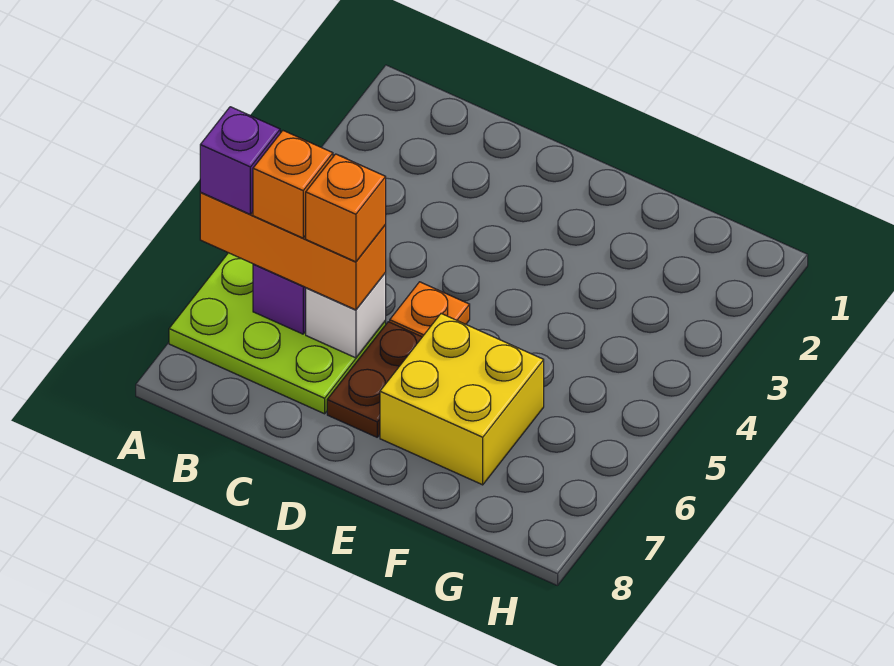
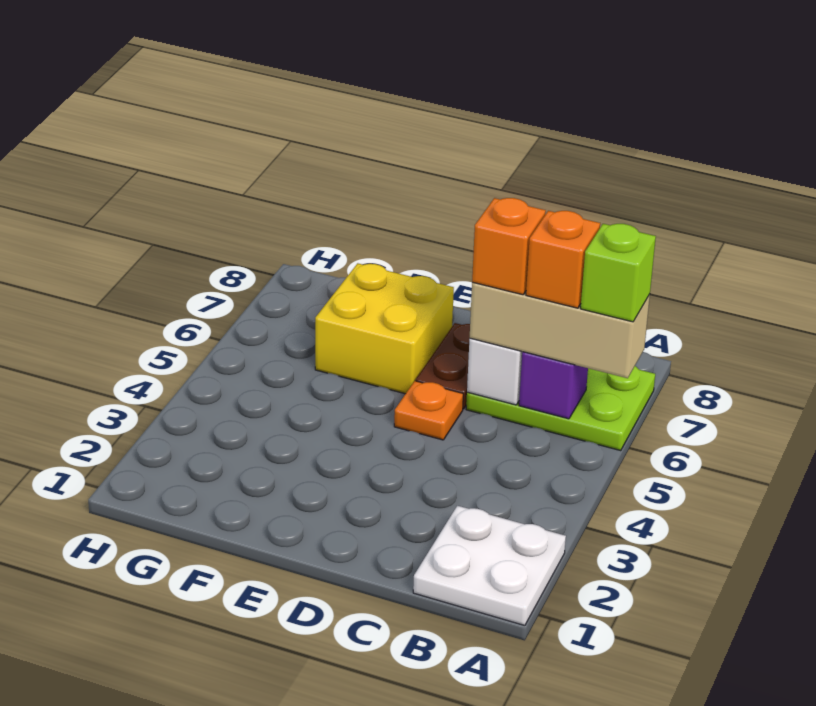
none -> white 2x2 plate [413,506,566,626]
orange 1x3 brick [200,193,386,310] -> tan 1x3 brick [470,282,650,378]
purple 1x1 brick [200,107,280,214] -> lime 1x1 brick [581,224,656,322]

